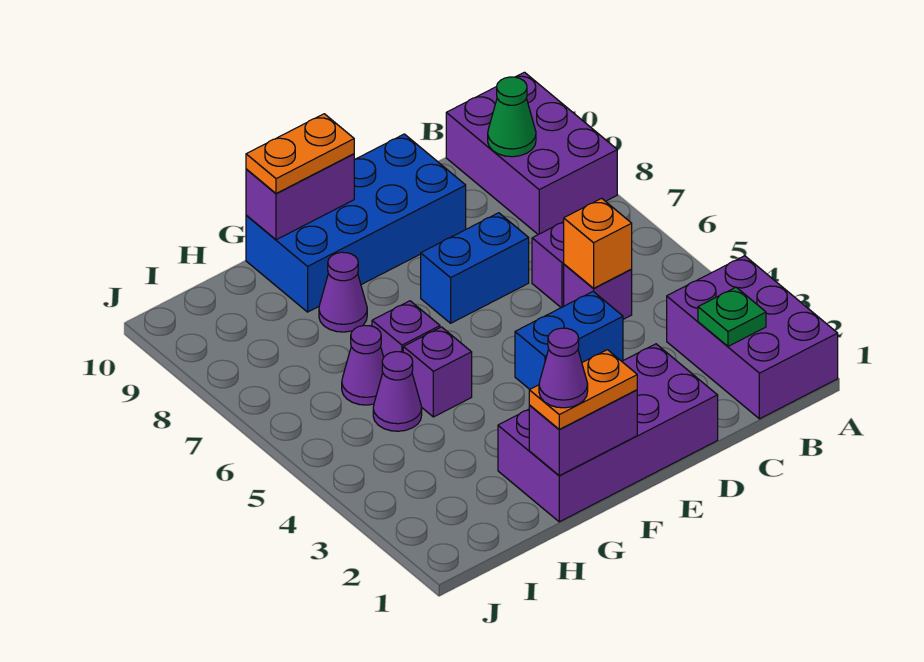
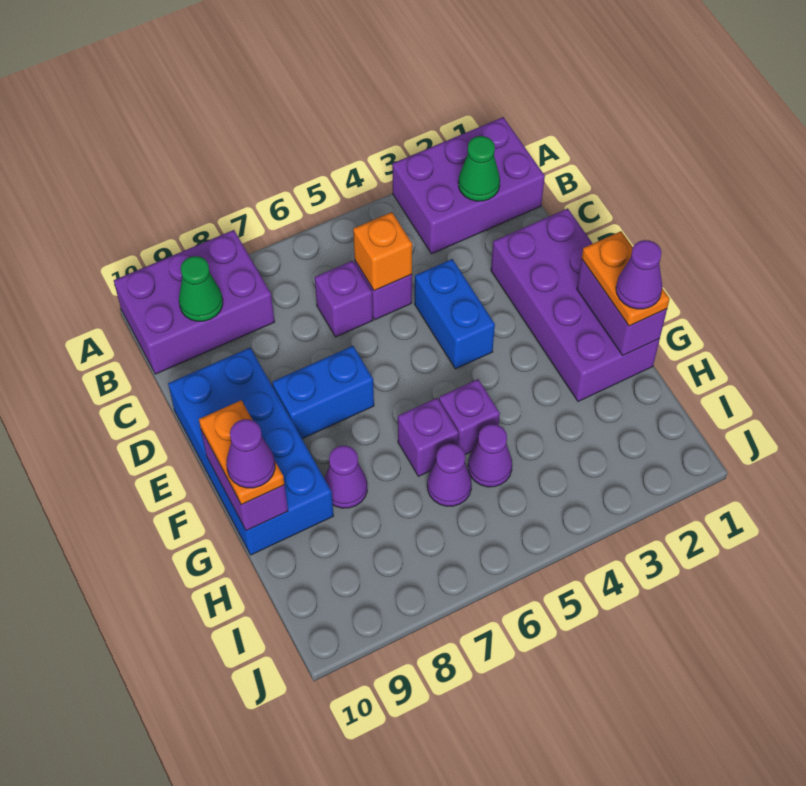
green 1x1 plate [698,287,766,346] -> green 1x1 cone [458,136,500,201]
blue 1x2 brick [421,213,529,323] -> blue 1x2 brick turned to [272,346,374,439]
none -> purple 1x1 cone [226,419,275,488]

